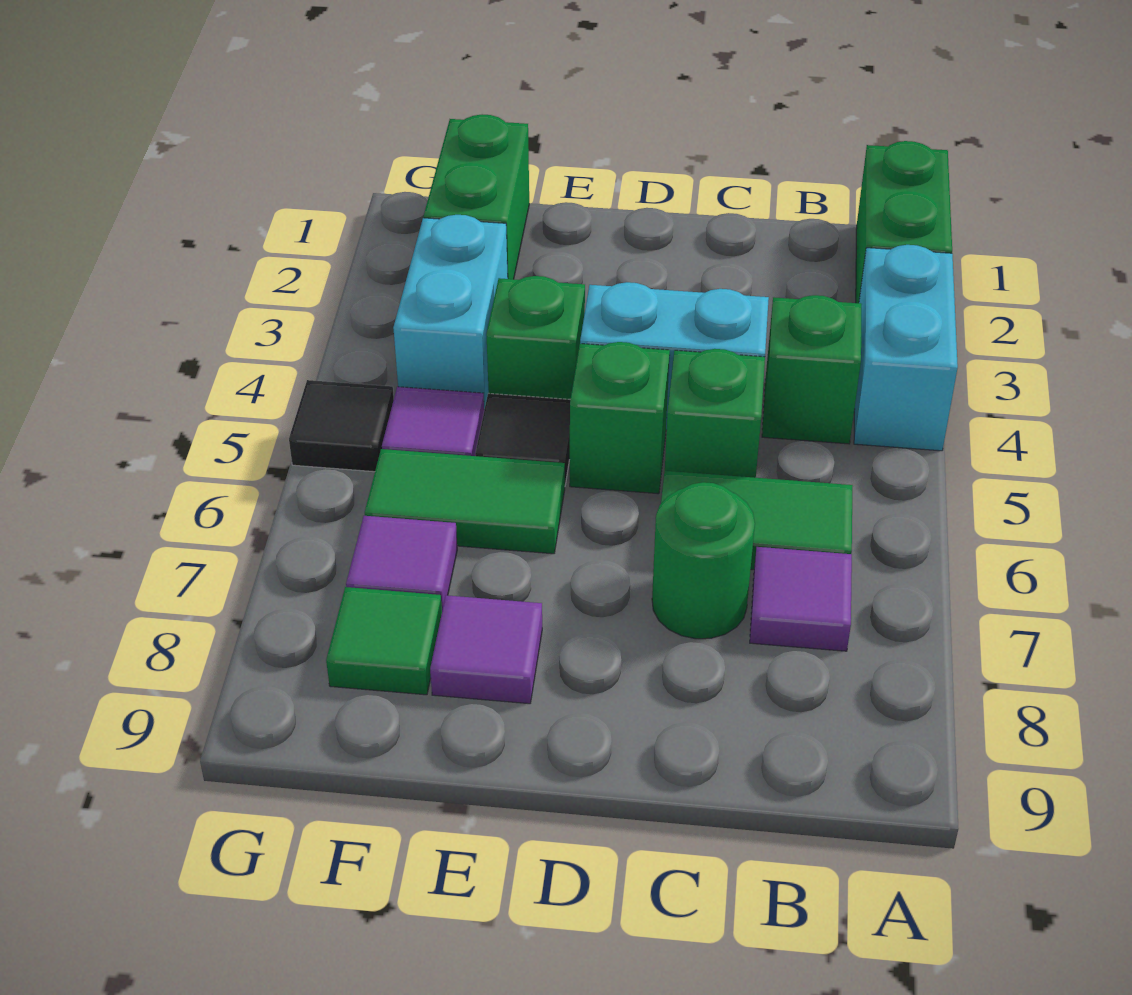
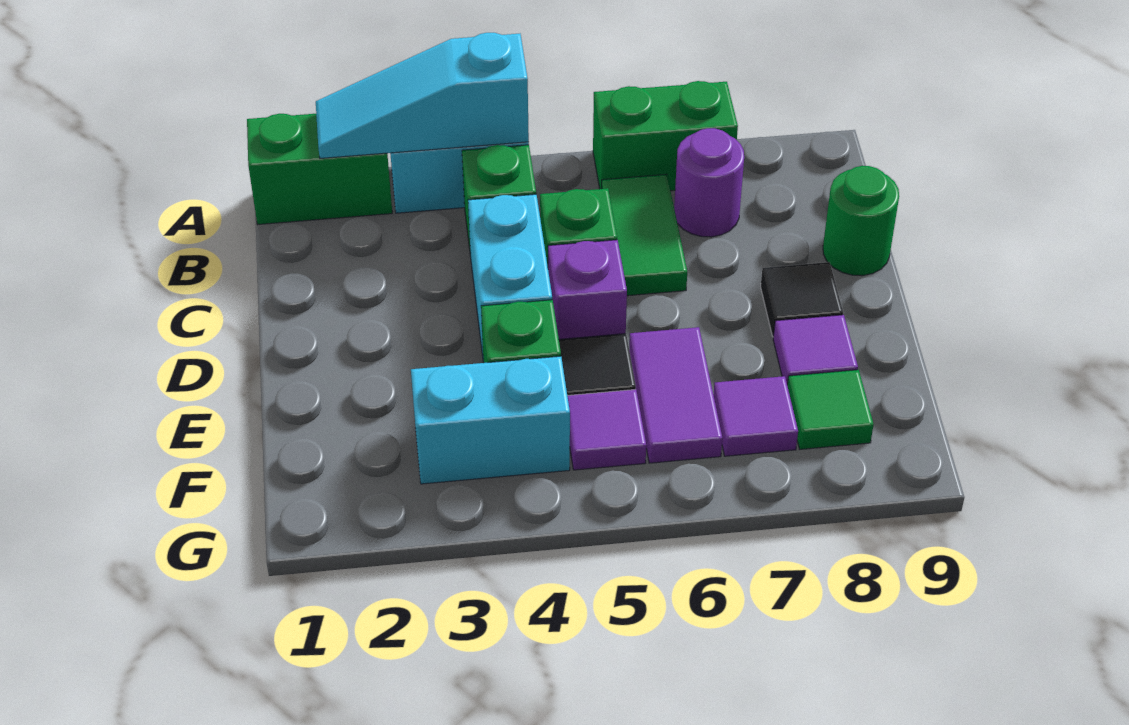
none -> cyan 1x3 slope [316,33,529,158]
purple 1x1 tile [750,547,852,651] -> purple 1x1 round brick [674,128,744,237]
green 1x1 round brick [652,482,755,639] -> green 1x1 round brick moved to [823,166,899,276]
green 1x1 brick [570,342,670,494] -> purple 1x1 brick [548,240,627,339]
green 1x2 tile [365,449,565,554] -> purple 1x2 tile [629,327,722,463]
green 1x2 brick [424,114,529,279] -> green 1x2 brick moved to [593,81,738,191]
black 1x1 tile [289,380,394,472] -> black 1x1 tile moved to [761,262,843,337]

